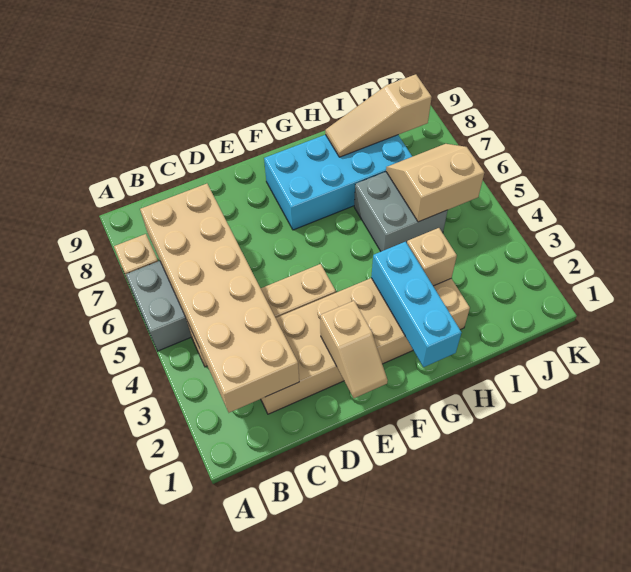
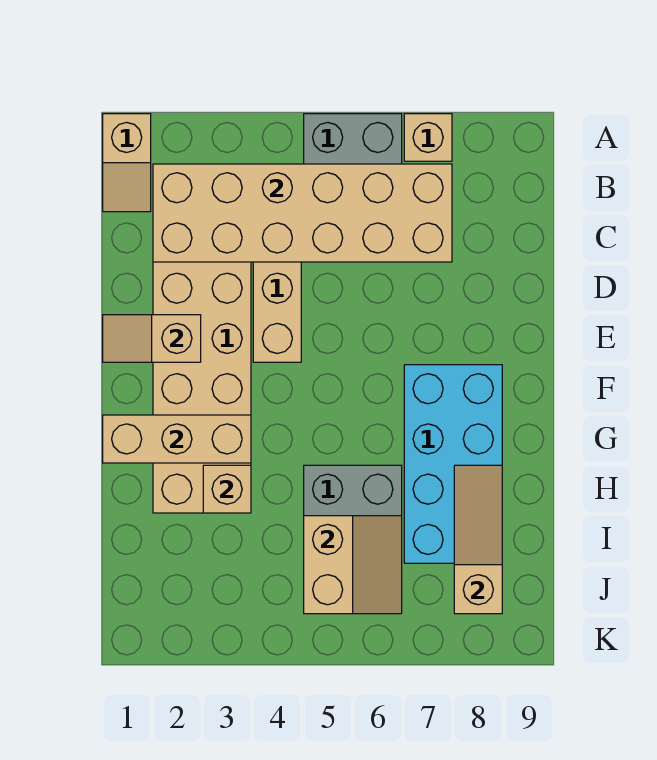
none -> tan 1x2 slope [103,114,151,212]
cyan 1x3 brick [371,242,462,367] -> tan 1x3 brick [103,415,251,463]

